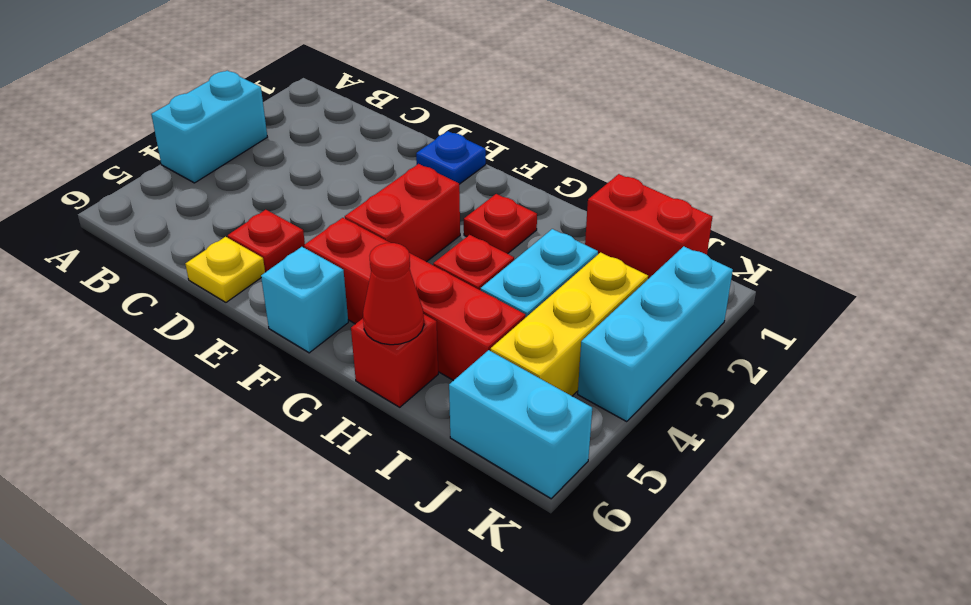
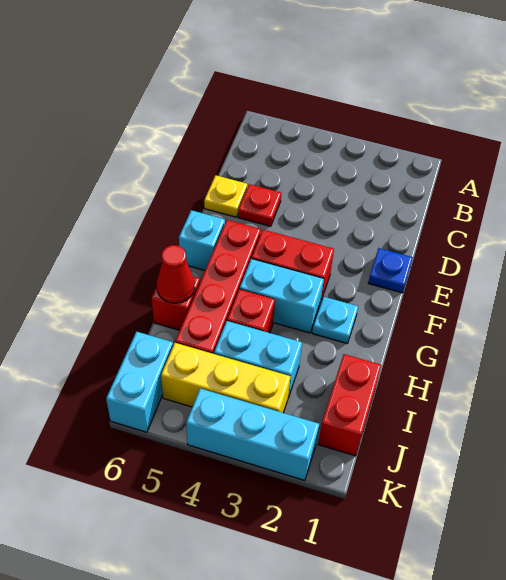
cyan 1x2 brick [151,71,267,183] -> cyan 1x2 brick moved to [240,259,324,333]
red 1x1 plate [464,194,537,254] -> cyan 1x1 plate [312,297,358,343]

